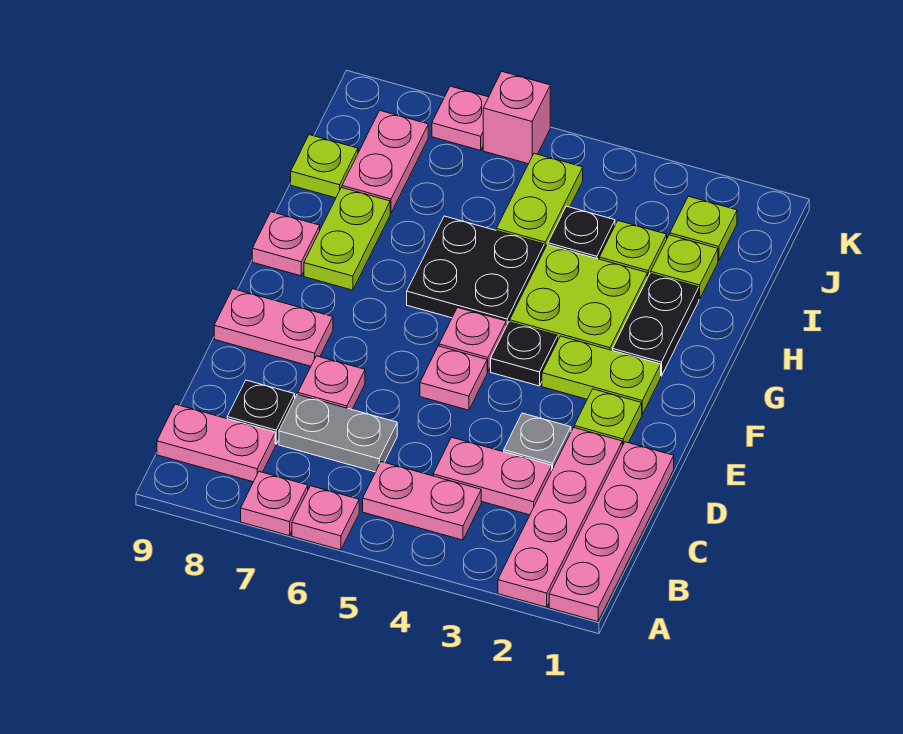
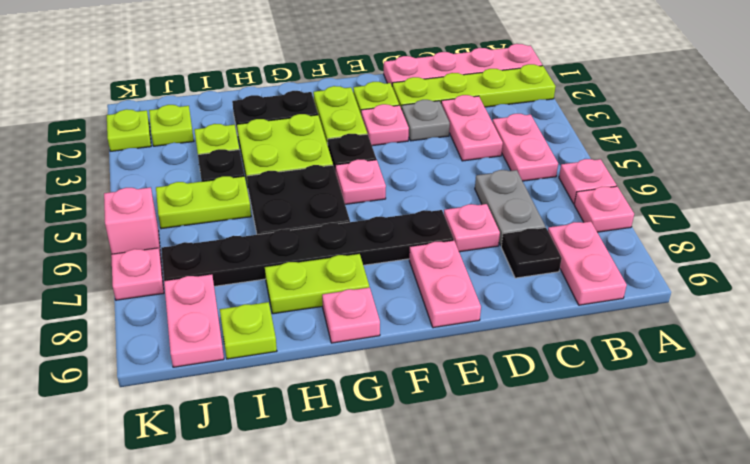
pink 1x4 plate [498,428,622,607] -> lime 1x4 plate [392,64,556,109]
pink 1x1 plate [420,346,487,410] -> pink 1x1 plate moved to [361,104,409,146]
none -> black 1x6 plate [161,210,454,286]
lime 1x1 plate [651,235,718,299] -> lime 1x1 plate moved to [107,109,151,151]
pink 1x2 plate [342,111,428,213] -> pink 1x2 plate turned to [164,274,224,367]

